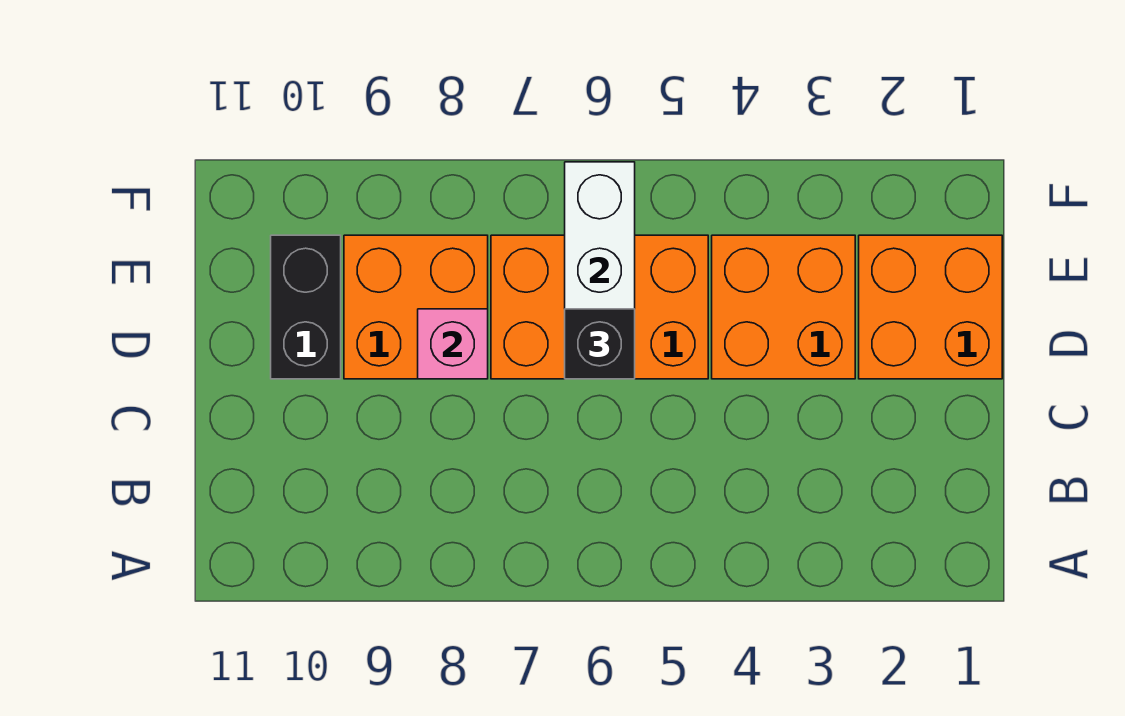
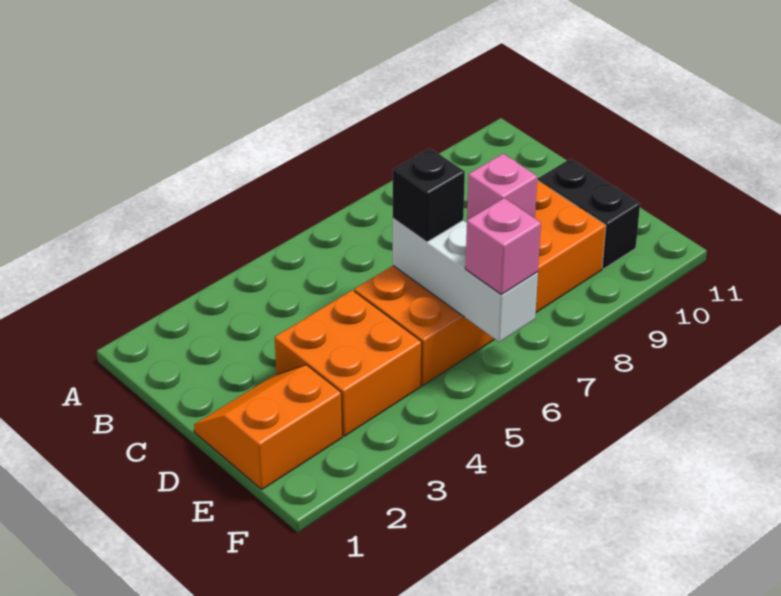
orange 2x2 brick [859,235,1002,379] -> orange 2x2 slope [194,365,342,489]
none -> pink 1x1 brick [465,198,541,294]

